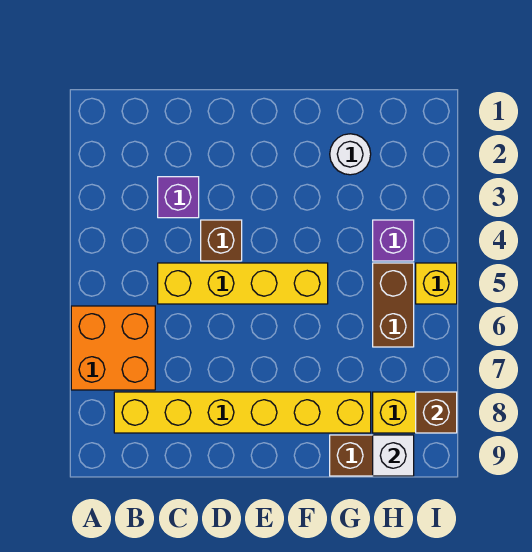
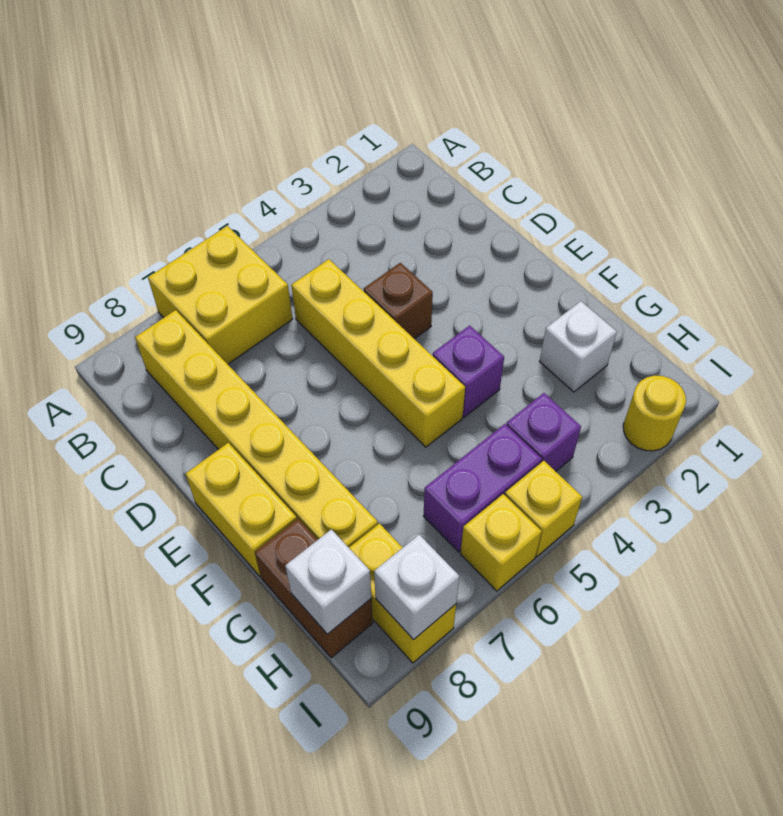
orange 2x2 brick [71,306,155,390] -> yellow 2x2 brick [148,226,293,364]
purple 1x1 brick [158,177,199,218] -> purple 1x1 brick moved to [433,325,504,417]
none -> yellow 1x2 brick [186,443,297,576]
white 1x1 round brick [330,134,371,175] -> white 1x1 brick [540,301,617,392]
brown 1x2 brick [373,263,414,347] -> purple 1x2 brick [424,424,542,552]
none -> yellow 1x1 round brick [623,376,686,451]
none -> yellow 1x1 brick [460,494,542,591]
brown 1x1 brick [416,392,457,433] -> white 1x1 brick [374,535,459,640]

